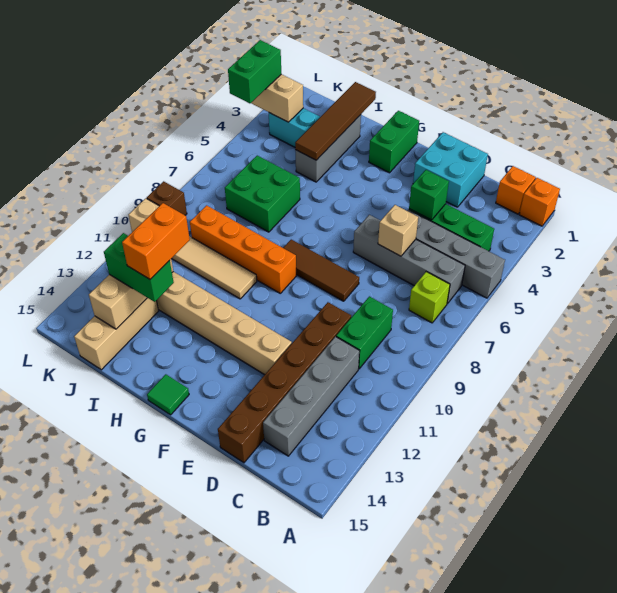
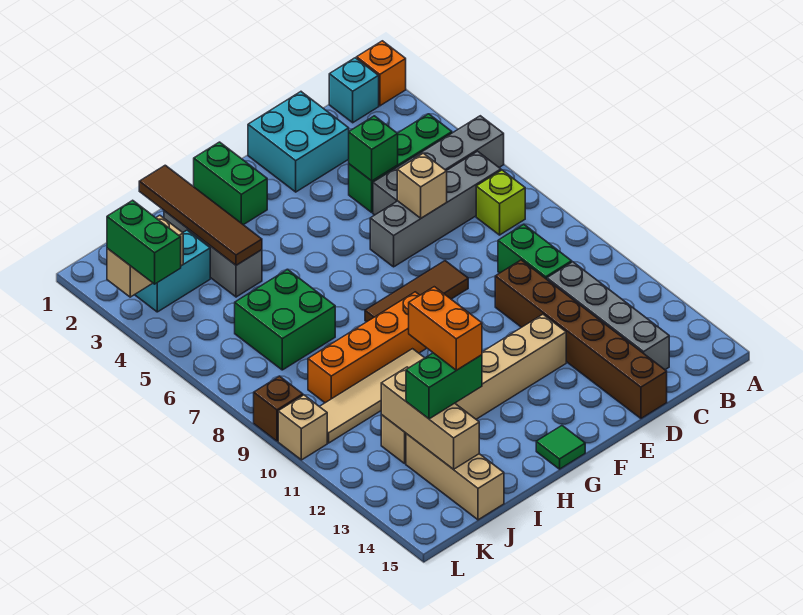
orange 1x1 brick [496,166,535,214] -> cyan 1x1 brick [329,58,379,123]

